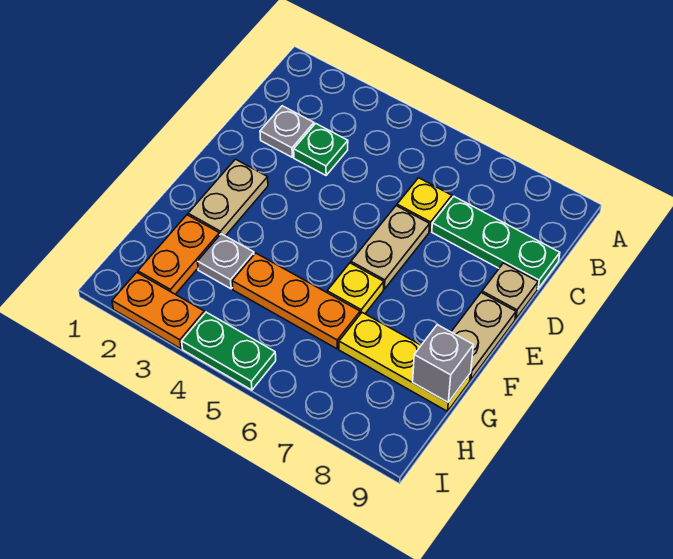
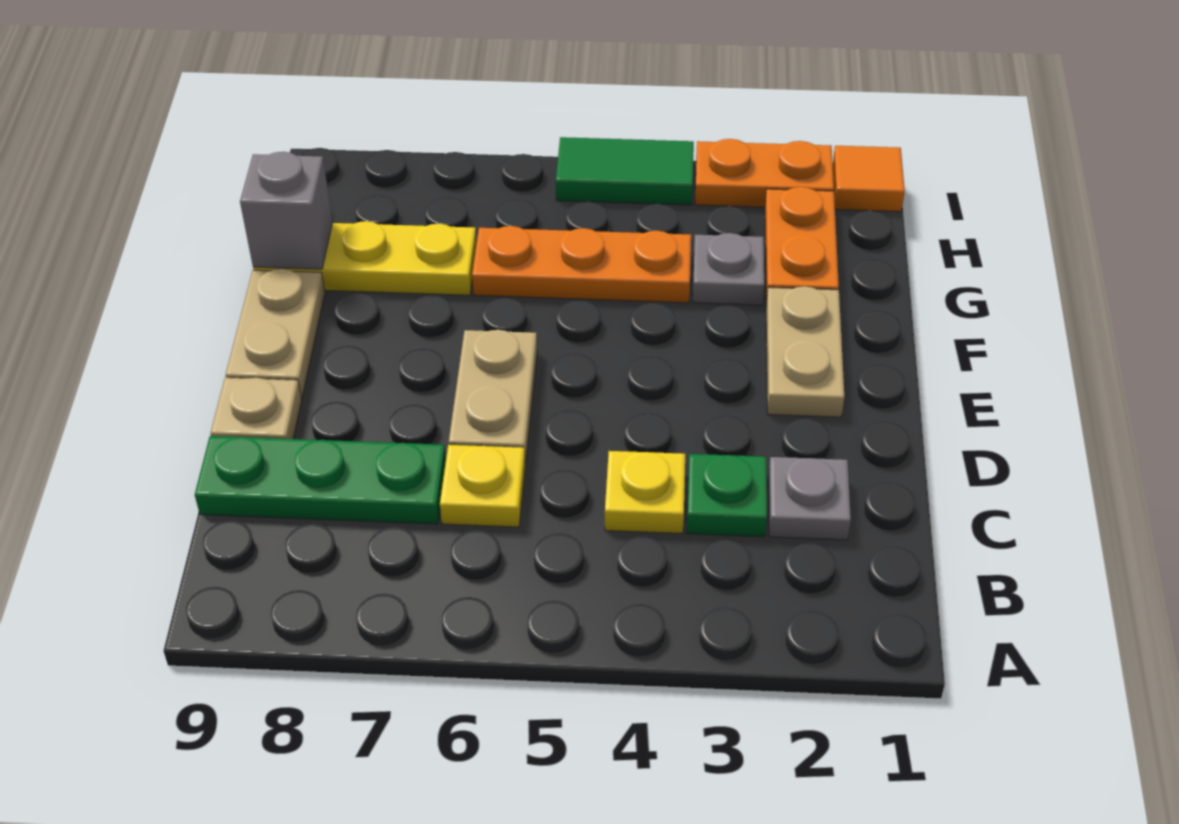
yellow 1x1 plate [327,263,384,314] -> yellow 1x1 plate moved to [605,451,685,534]
none -> orange 1x1 tile [833,146,905,212]
green 1x2 plate [182,312,276,390] -> green 1x2 tile [556,137,694,205]

